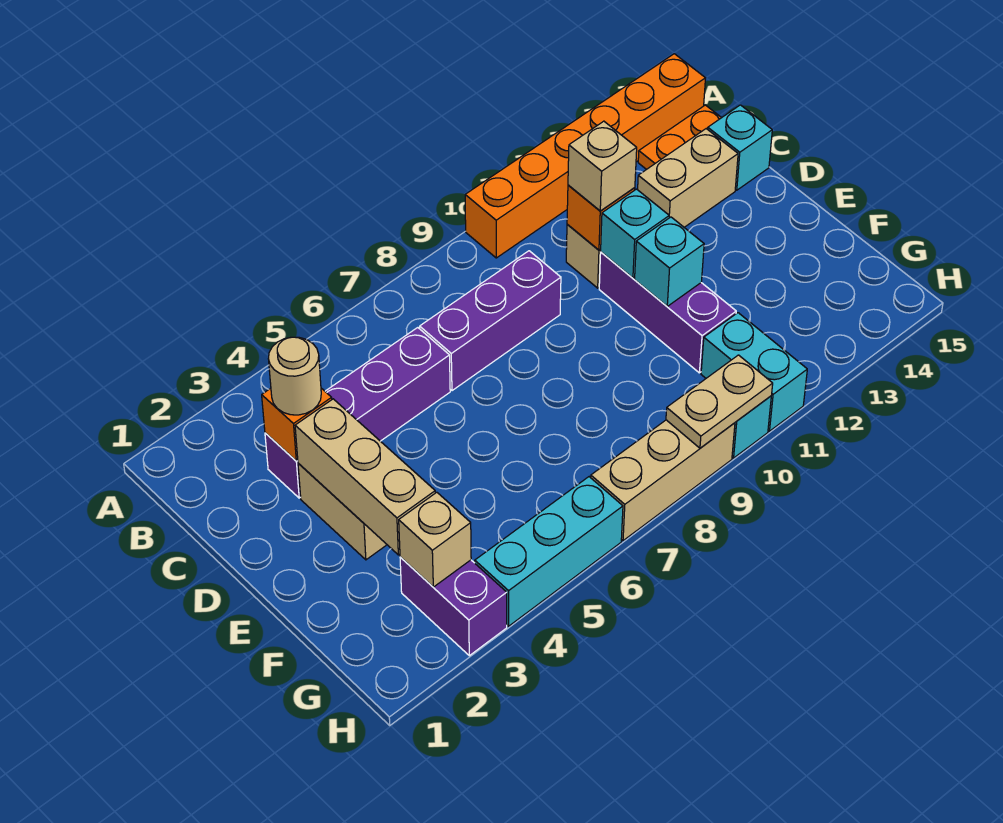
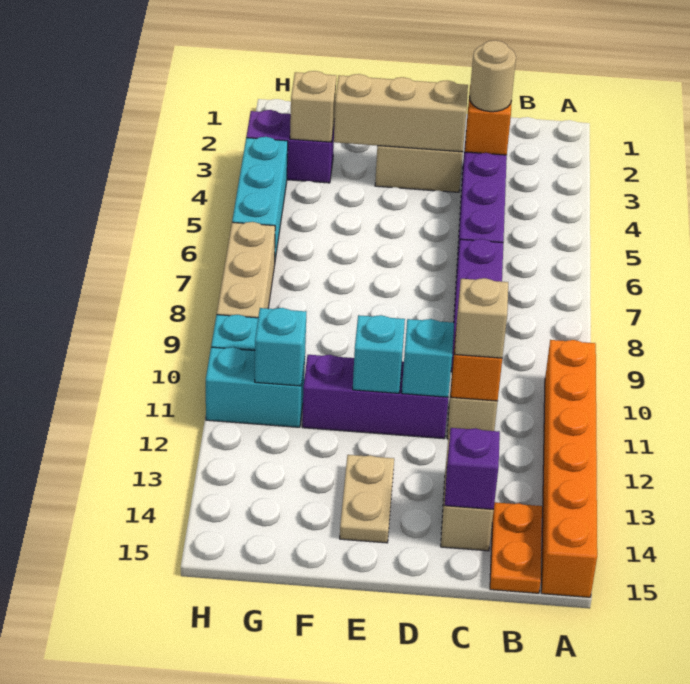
none -> purple 1x1 brick [445,428,500,509]
cyan 1x1 brick [708,105,772,190] -> cyan 1x1 brick moved to [255,308,306,386]
tan 1x2 plate [666,355,773,448] -> tan 1x2 plate moved to [340,455,394,543]

